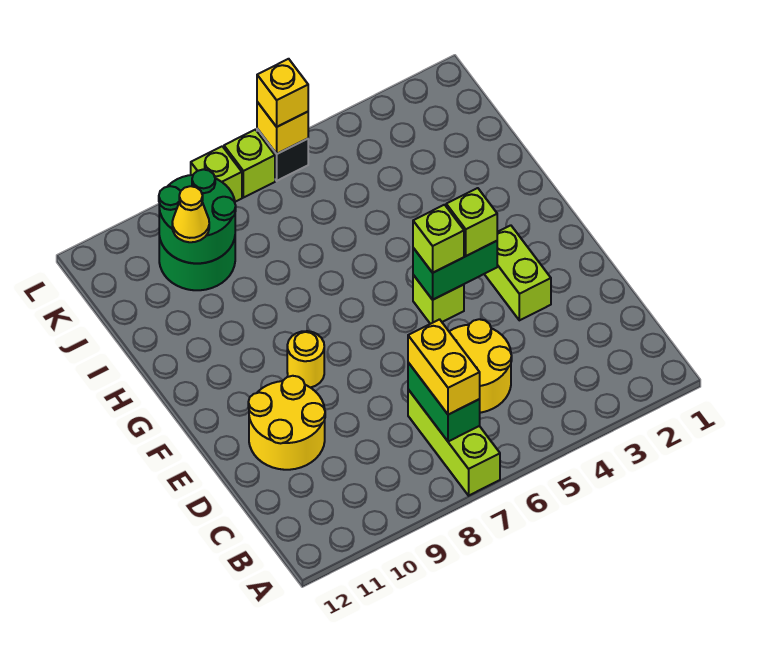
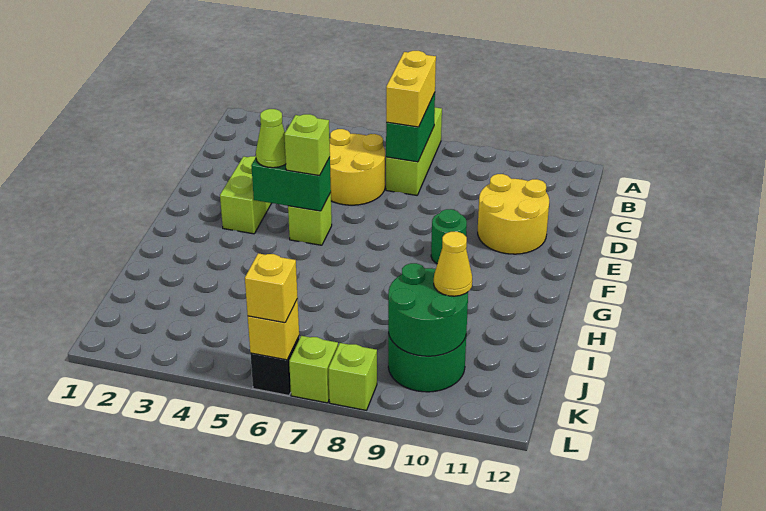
lime 1x1 brick [446,188,497,256] -> lime 1x1 cone [256,109,286,168]
yellow 1x1 round brick [287,331,324,388] -> green 1x1 round brick [431,209,467,264]

